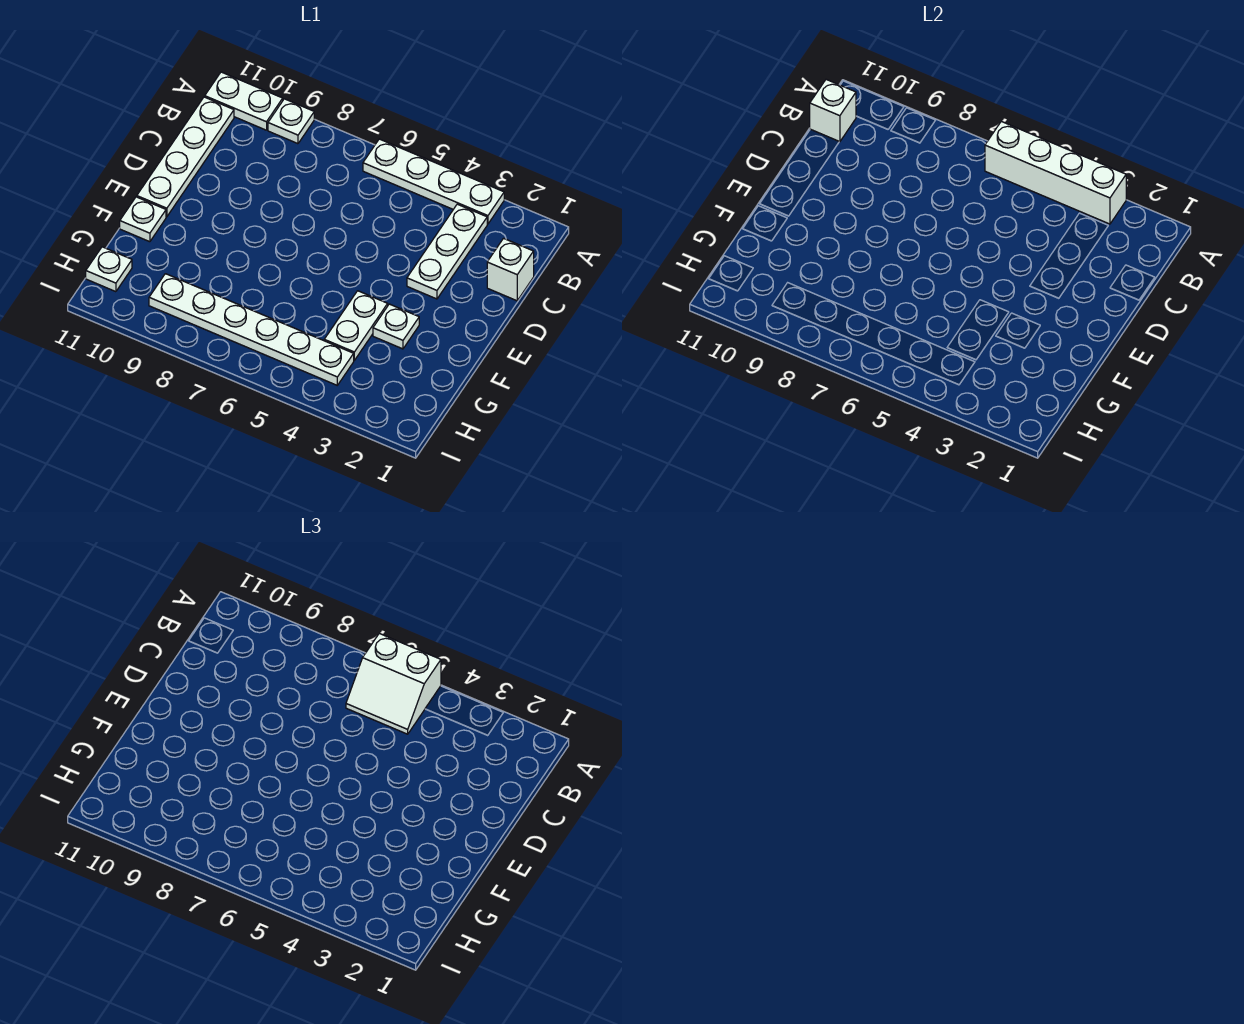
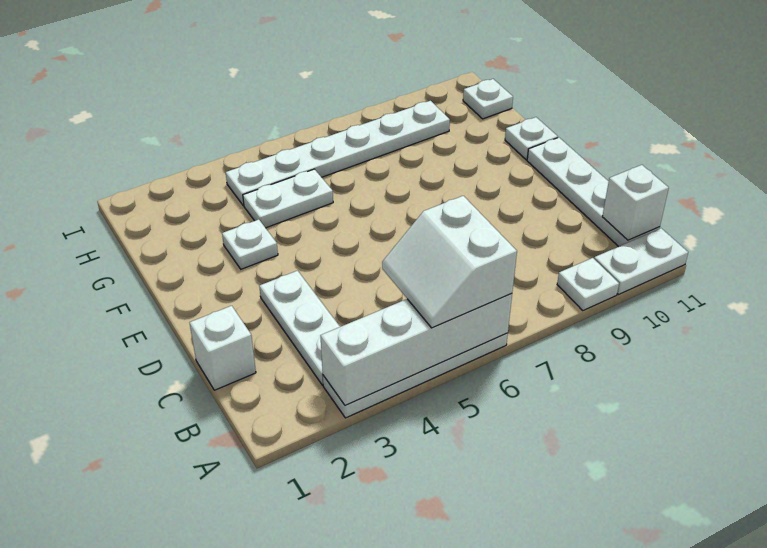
white 2x2 slope [346,633,441,734] -> white 2x2 slope turned to [382,196,517,328]
white 1x2 plate [324,291,388,360] -> white 1x2 plate turned to [243,169,333,228]

